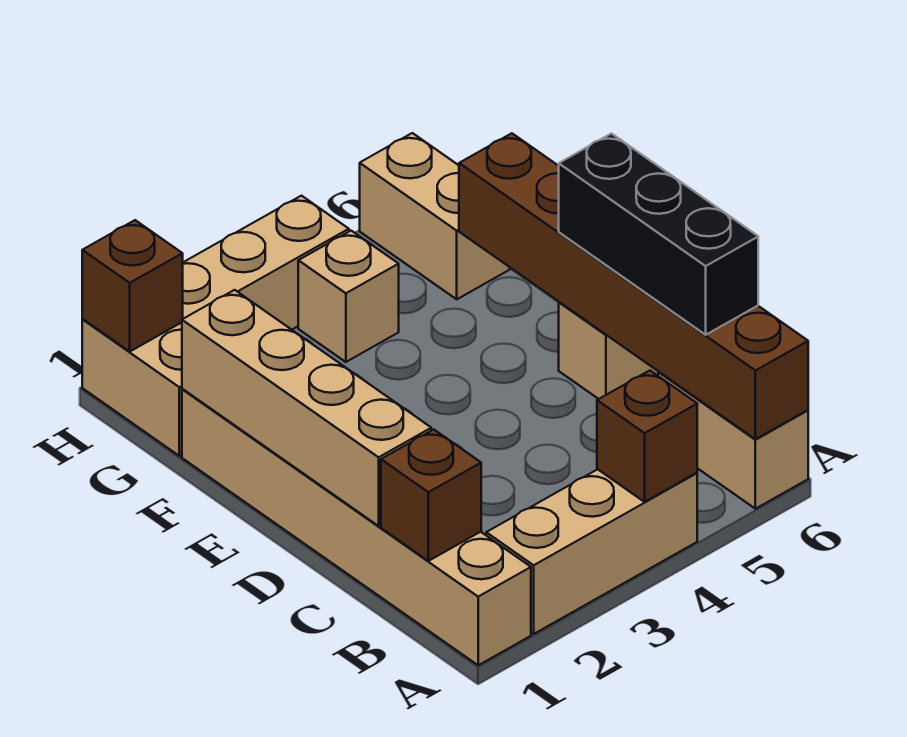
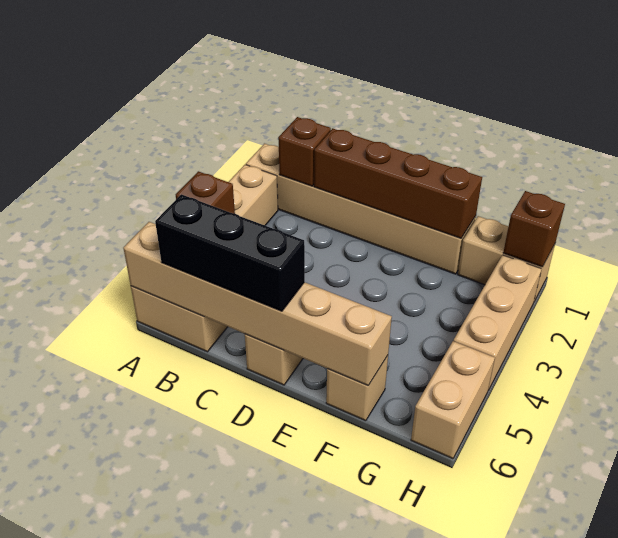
brown 1x6 brick [459,133,808,439] -> tan 1x6 brick [123,222,392,386]
tan 1x4 brick [182,290,431,526] -> brown 1x4 brick [314,128,482,238]
tan 1x1 brick [298,231,399,362] -> tan 1x1 brick moved to [326,356,388,421]
tan 1x2 brick [360,133,510,299] -> tan 1x2 brick turned to [411,341,495,459]

